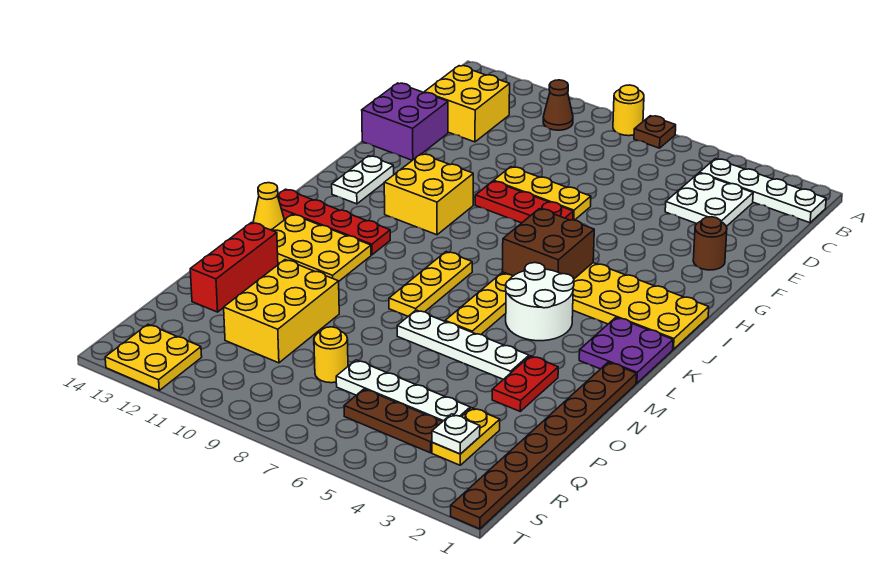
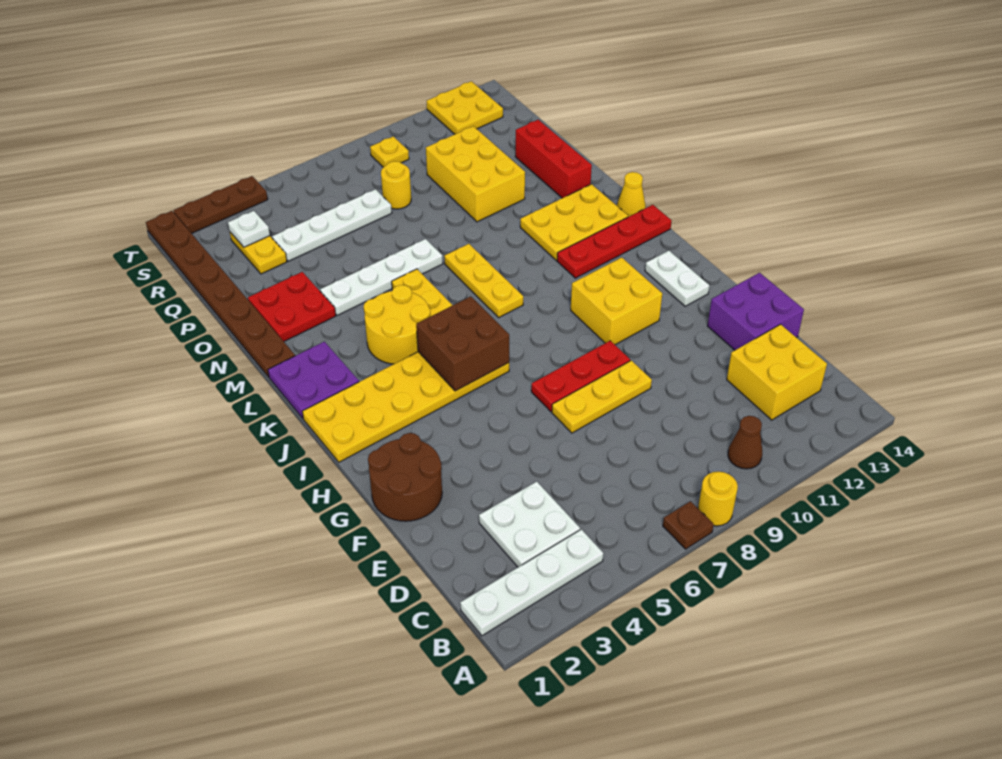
brown 1x1 round brick [693,217,727,270] -> brown 2x2 round brick [368,433,442,521]
white 2x2 round brick [506,263,574,341] -> yellow 2x2 round brick [364,285,430,364]
red 1x2 plate [492,356,558,411] -> red 2x2 plate [248,272,336,341]
brown 1x3 plate [344,389,442,453] -> brown 1x3 plate moved to [173,176,268,234]
none -> yellow 1x1 plate [370,136,409,167]

